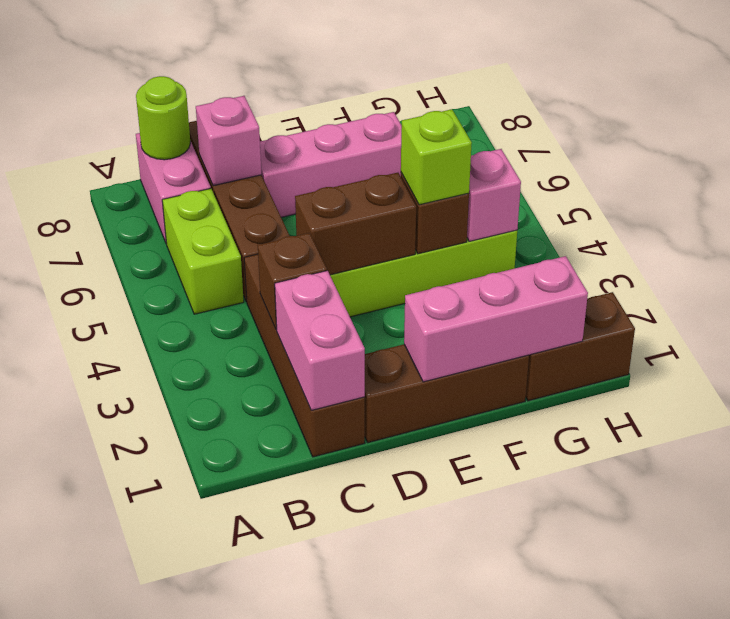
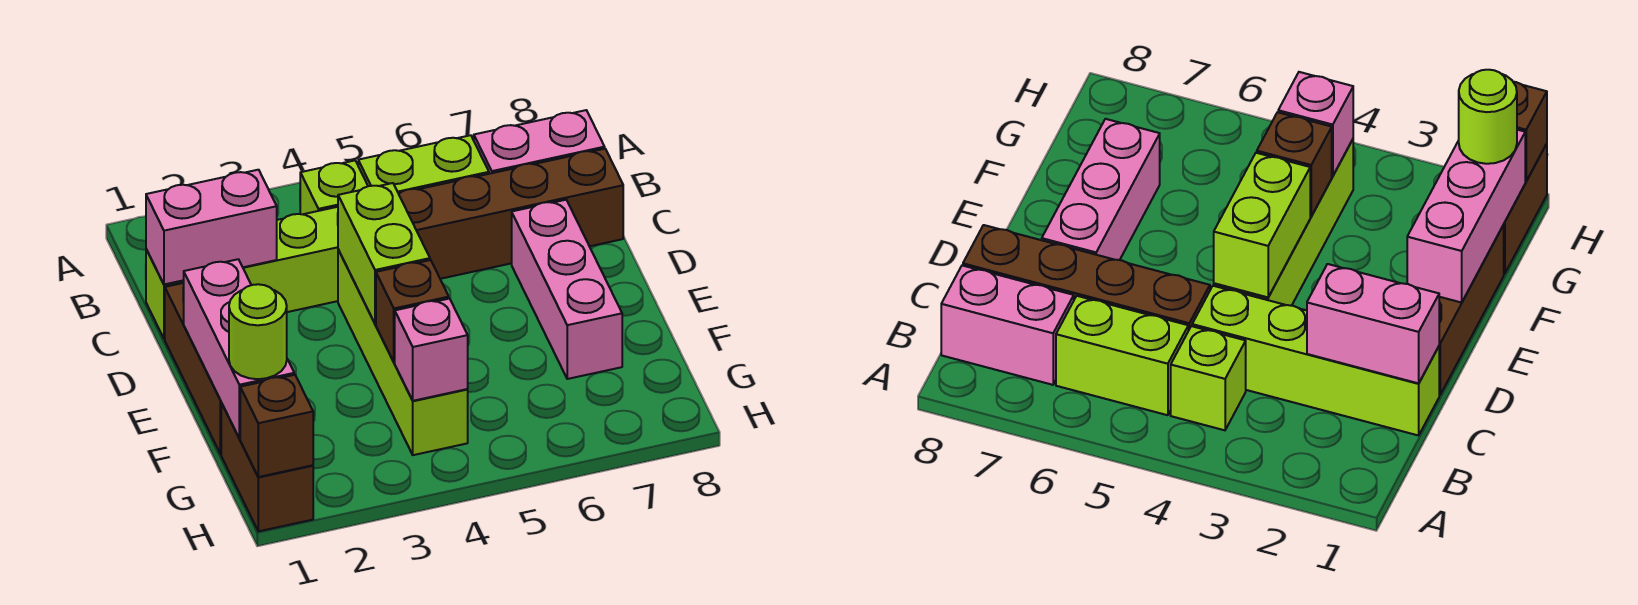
lime 1x1 round brick [136,76,190,160] -> lime 1x1 round brick moved to [229,284,287,379]
brown 1x4 brick [244,254,365,457] -> lime 1x4 brick [146,207,338,339]
brown 1x1 brick [258,233,327,330] -> brown 1x1 brick moved to [240,375,313,477]
pink 1x1 brick [196,96,261,186] -> none
brown 1x2 brick [295,173,416,275] -> lime 1x2 brick [338,183,430,324]
lime 1x1 brick [401,109,472,205] -> lime 1x1 brick moved to [300,161,368,214]

